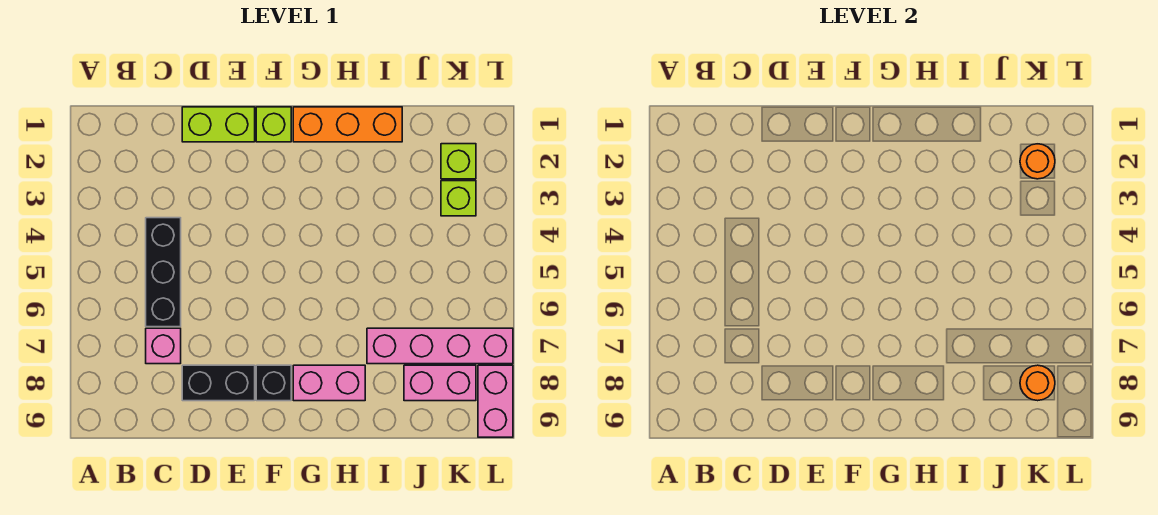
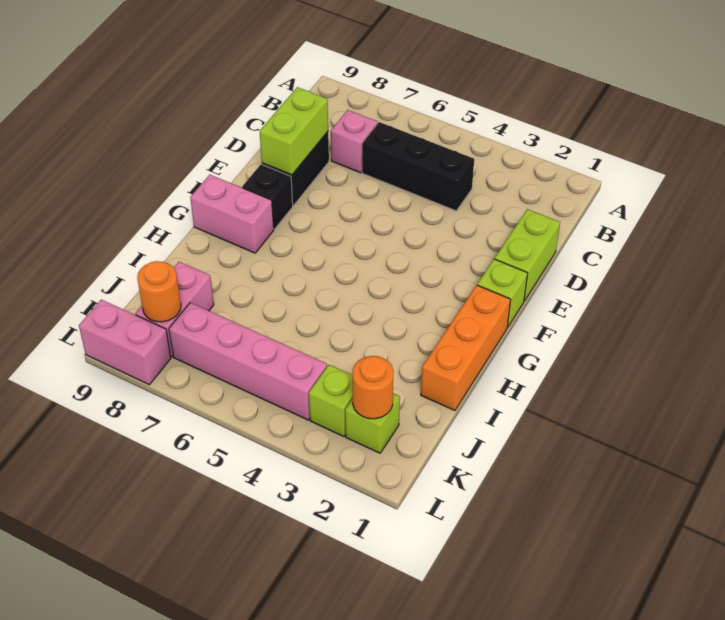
none -> lime 1x2 brick [260,87,328,175]
pink 1x2 brick [293,365,365,401] -> pink 1x2 brick turned to [190,175,274,253]
pink 1x4 brick [367,328,513,364] -> pink 1x4 brick turned to [169,303,327,420]

